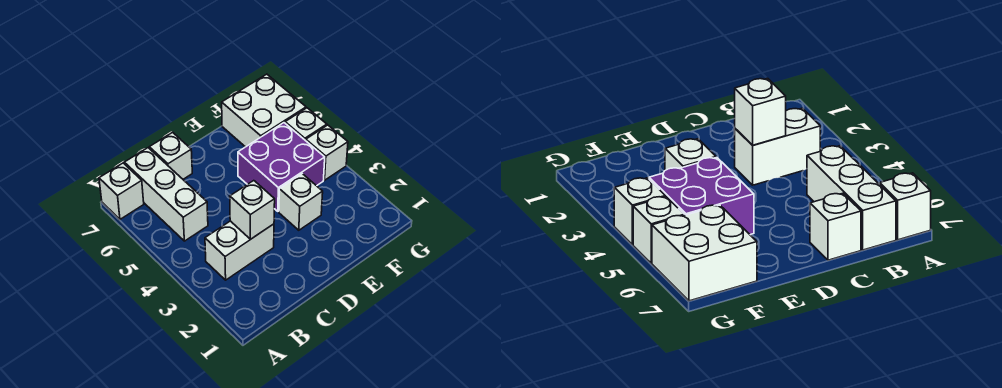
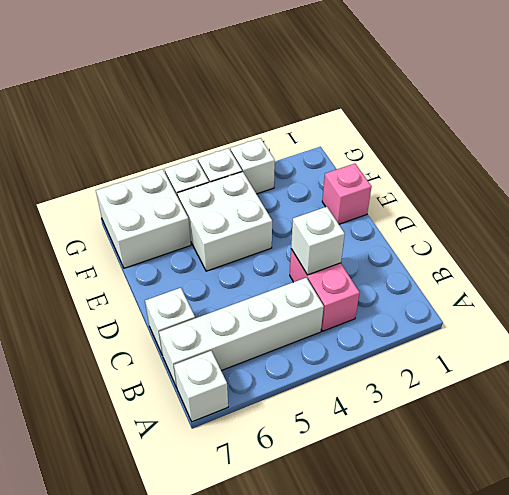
white 1x2 brick [205,221,274,280] -> pink 1x2 brick [290,249,360,331]
white 1x3 brick [124,148,208,241] -> white 1x4 brick [159,278,324,388]
none -> pink 1x1 brick [322,164,372,224]
white 1x1 brick [279,174,323,230] -> white 1x1 brick moved to [230,138,275,194]
purple 2x2 brick [238,123,325,211] -> white 2x2 brick [177,171,272,271]

